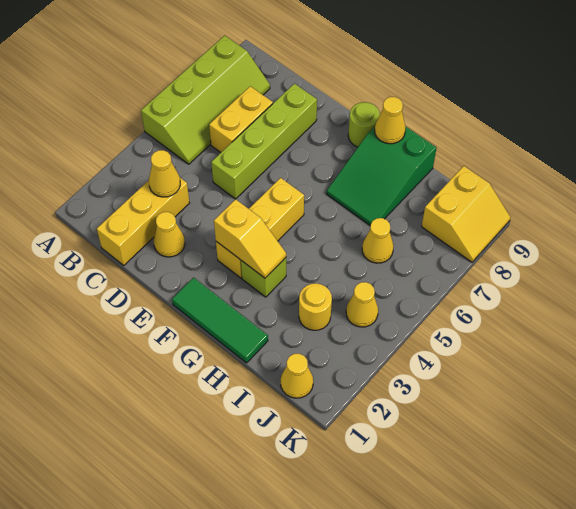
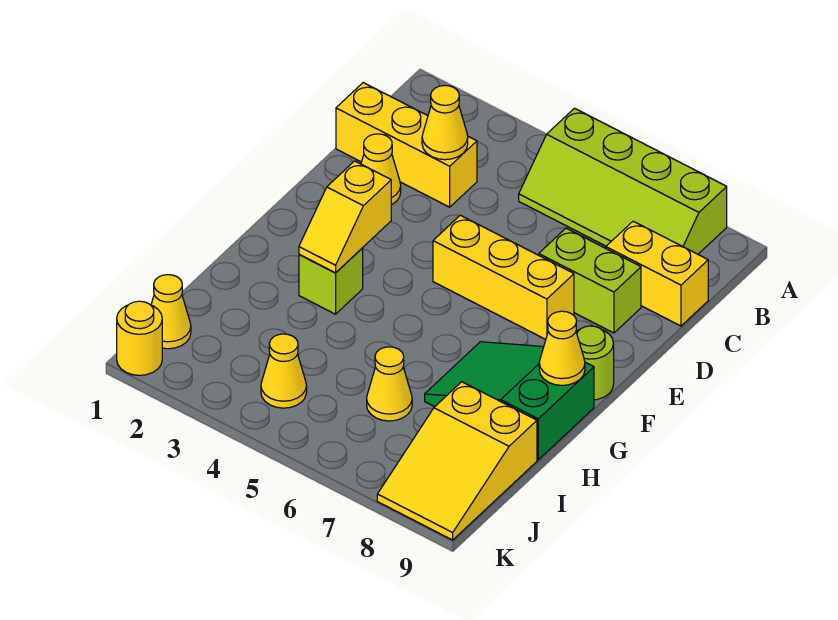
yellow 1x2 brick [209,86,273,152] -> yellow 1x2 brick moved to [606,221,708,326]
lime 1x4 brick [211,84,317,199] -> lime 1x2 brick [539,228,641,333]
green 1x3 tile [172,278,268,363] -> none
yellow 1x3 brick [216,178,304,278] -> yellow 1x3 brick moved to [433,215,574,339]
yellow 1x1 round brick [299,283,332,330] -> yellow 1x1 round brick moved to [117,301,162,375]
yellow 2x2 slope [422,166,511,262] -> yellow 2x3 slope [377,382,537,540]

